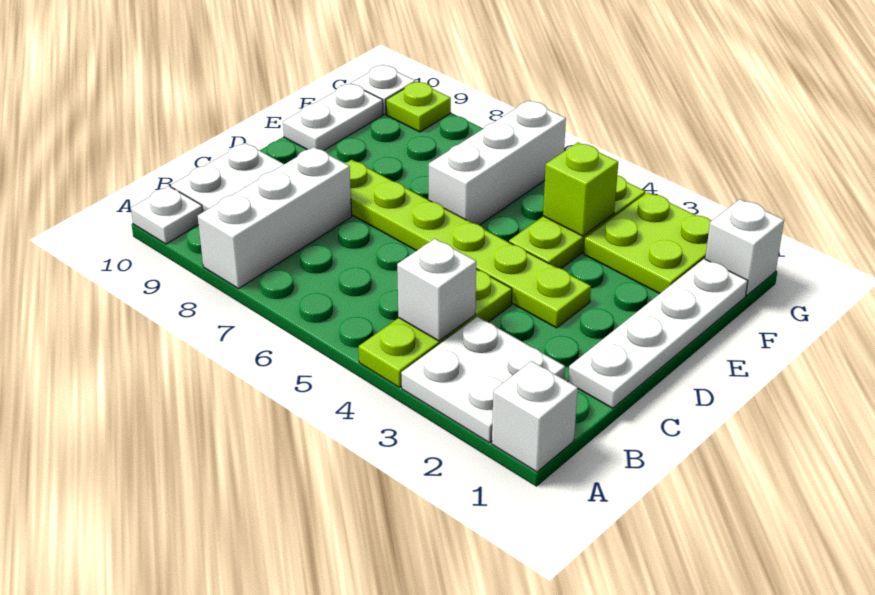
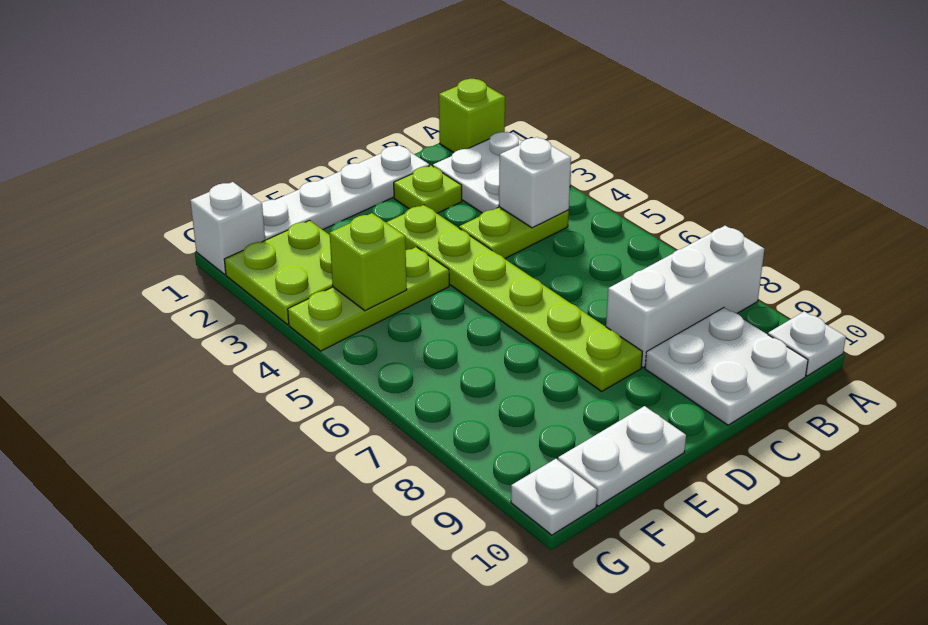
white 1x1 brick [492,361,578,472] -> lime 1x1 brick [439,79,505,153]
lime 1x3 plate [359,269,512,387] -> lime 1x2 plate [459,207,569,259]
white 1x3 brick [429,100,566,225] -> none
lime 1x1 plate [386,82,451,132] -> lime 1x1 plate moved to [394,166,462,213]

